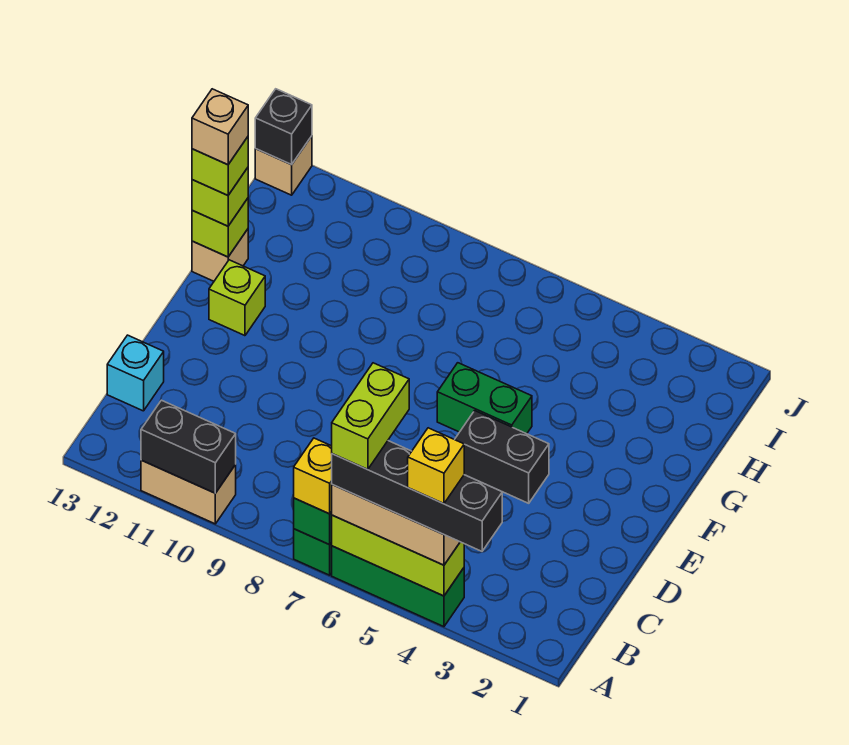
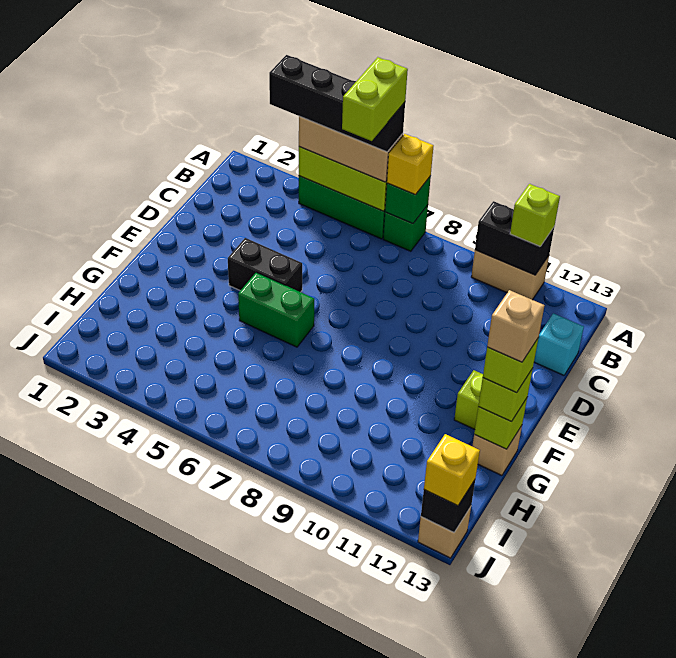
yellow 1x1 brick [408,428,464,504] -> yellow 1x1 brick moved to [424,434,480,506]
none -> lime 1x1 brick [510,184,560,246]

